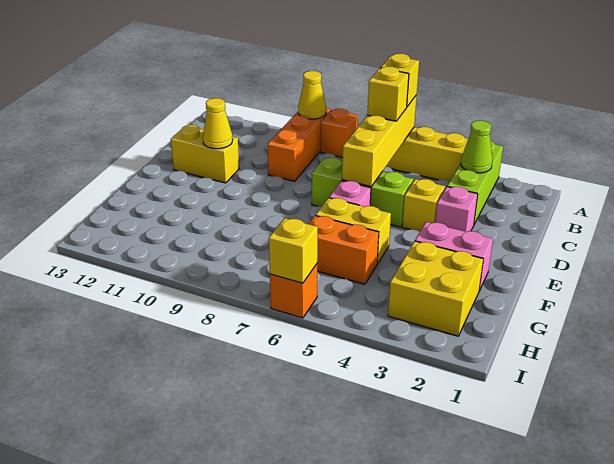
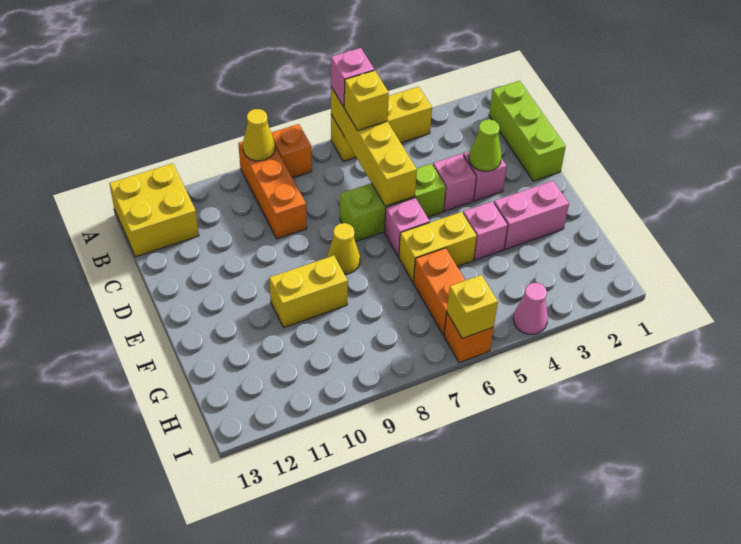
lime 1x3 brick [447,141,503,224] -> lime 1x3 brick moved to [489,81,566,181]
yellow 1x1 brick [380,54,419,107] -> pink 1x1 brick [331,48,374,107]
lime 1x1 cone [461,120,492,173] -> lime 1x1 cone moved to [469,119,502,171]
yellow 1x1 brick [402,179,445,232] -> pink 1x1 brick [433,154,476,211]
yellow 1x2 brick [171,125,239,183] -> yellow 1x2 brick moved to [269,255,348,328]
yellow 1x1 cone [203,98,233,149] -> yellow 1x1 cone moved to [327,223,360,274]
none -> pink 1x1 brick [463,201,508,260]
yellow 2x2 brick [388,241,483,336] -> yellow 2x2 brick moved to [109,163,199,257]
orange 1x2 brick [309,216,379,284] -> orange 1x2 brick turned to [413,248,465,335]
none -> pink 1x1 cone [513,283,548,334]

